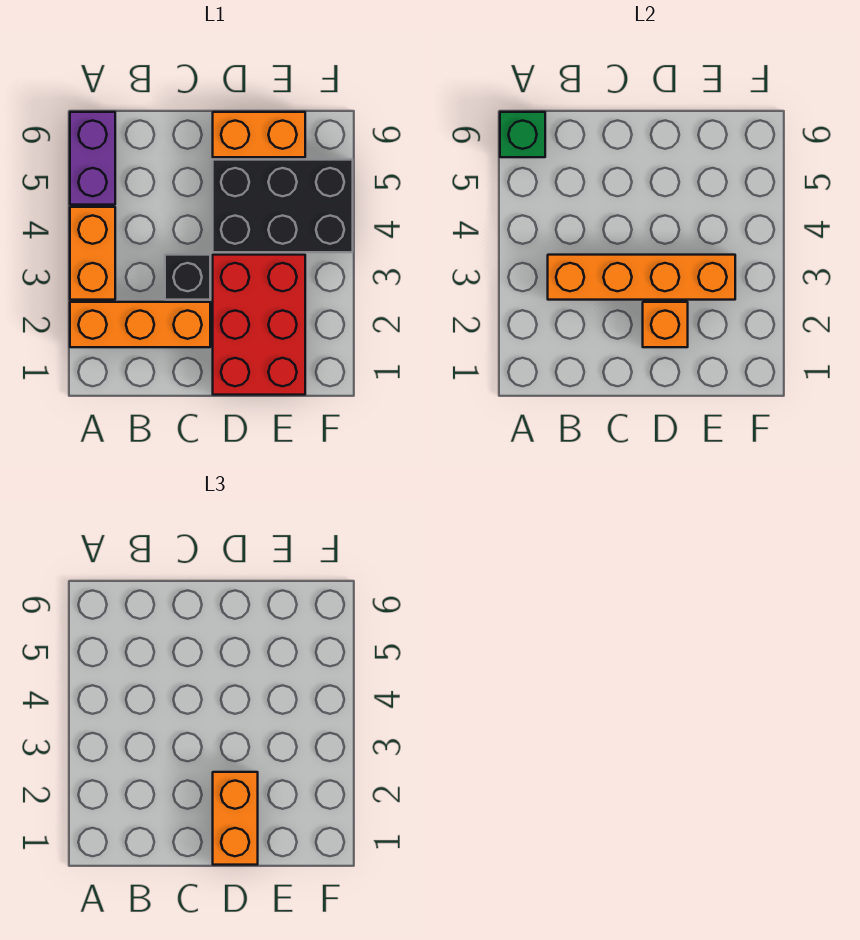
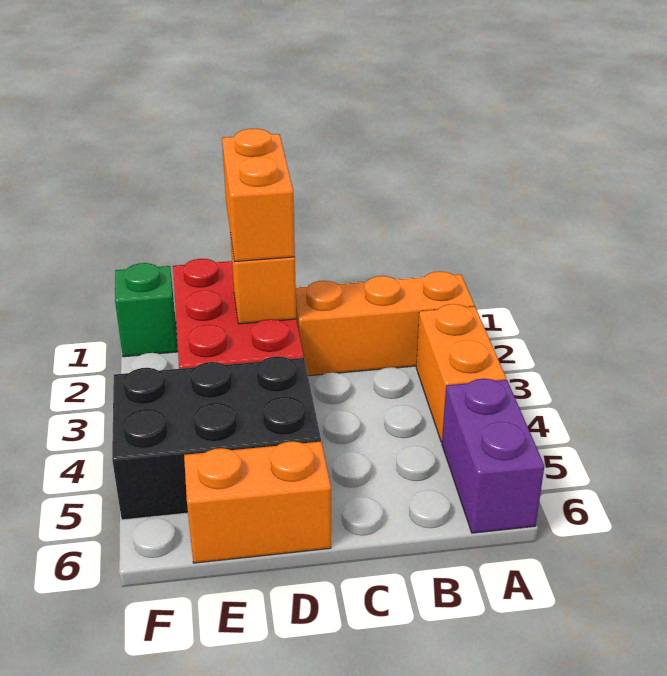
green 1x1 brick [500,112,545,157] -> green 1x1 brick moved to [115,263,178,357]
orange 1x4 brick [548,255,735,300] -> none
black 1x1 brick [165,255,210,300] -> none

